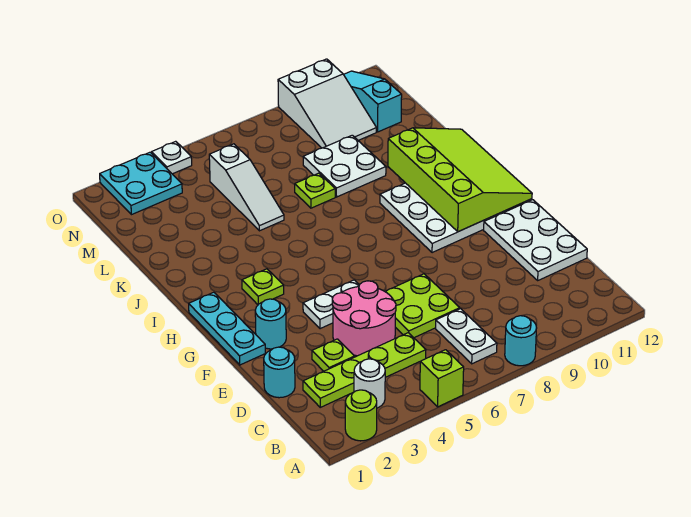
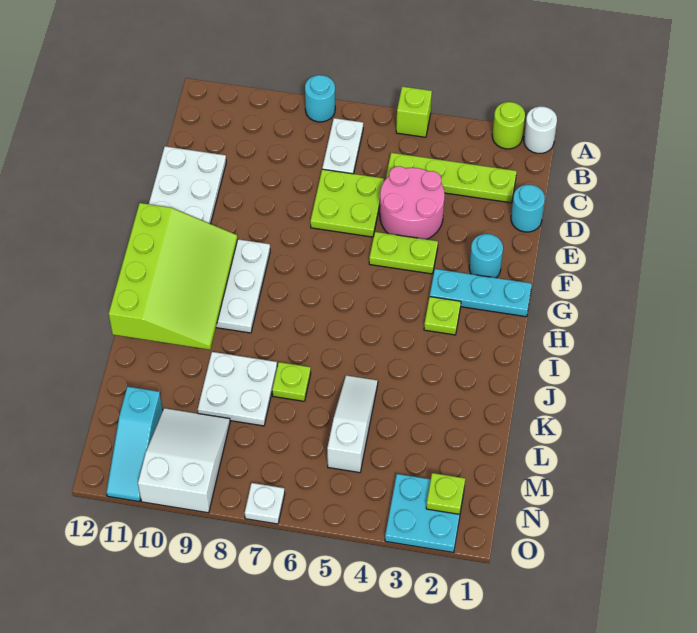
white 1x1 round brick [354,359,385,408] -> white 1x1 round brick moved to [524,106,557,153]
lime 1x1 plate [312,339,355,371] -> lime 1x1 plate moved to [426,473,465,514]
cyan 1x3 plate [189,292,265,365] -> cyan 1x3 plate turned to [430,269,532,317]
white 1x2 plate [303,280,359,329] -> lime 1x2 plate [369,232,438,274]
lime 3x4 slope [388,128,532,232] -> lime 3x4 slope turned to [109,203,238,350]
white 1x1 plate [151,141,192,174] -> white 1x1 plate moved to [245,483,285,524]

